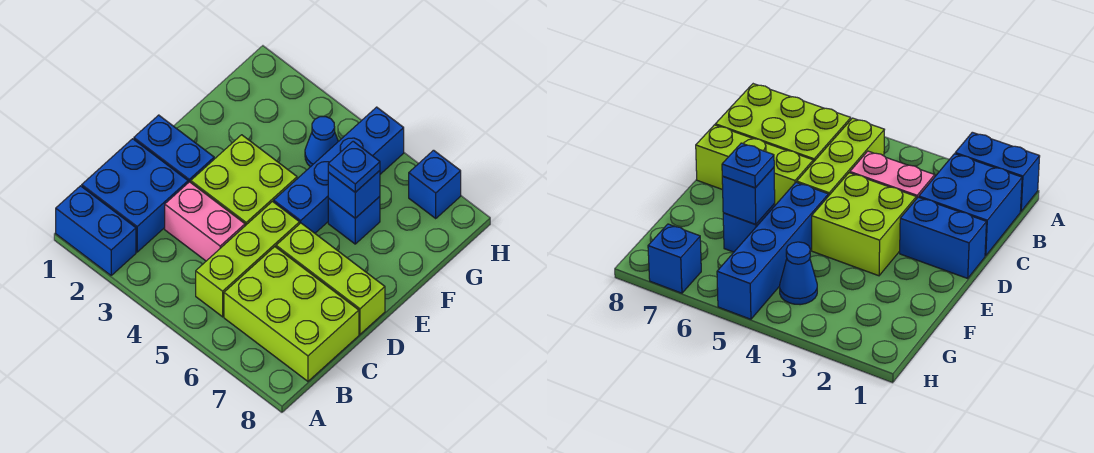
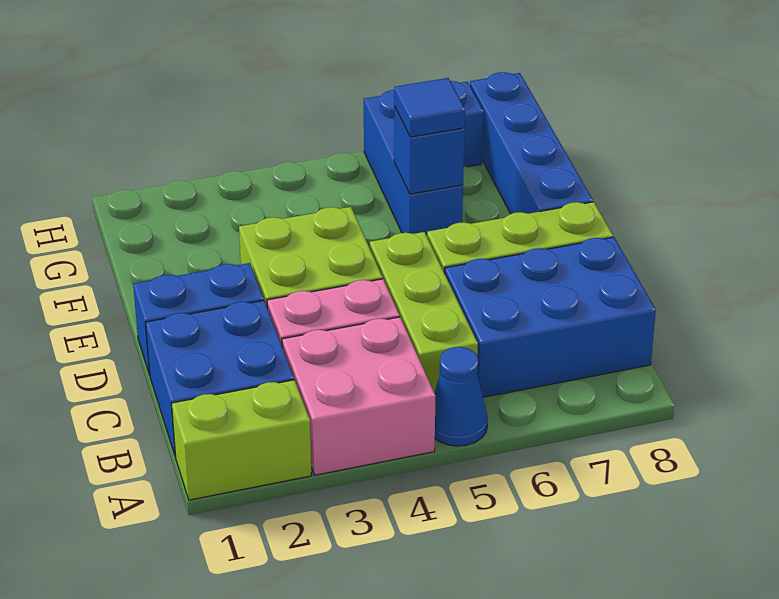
blue 1x2 brick [56,186,136,275] -> lime 1x2 brick [171,380,312,500]
none -> pink 2x2 brick [282,317,435,475]
lime 2x3 brick [224,247,359,381] -> blue 2x3 brick [445,237,656,397]
blue 1x4 brick [274,107,404,233] -> blue 1x4 brick moved to [470,72,593,214]
blue 1x1 brick [328,197,380,244] -> blue 1x3 brick [364,90,463,236]
blue 1x1 plate [328,141,380,192] -> blue 1x1 tile [394,78,465,137]
blue 1x1 cone [305,117,338,167] -> blue 1x1 cone moved to [435,347,488,446]

